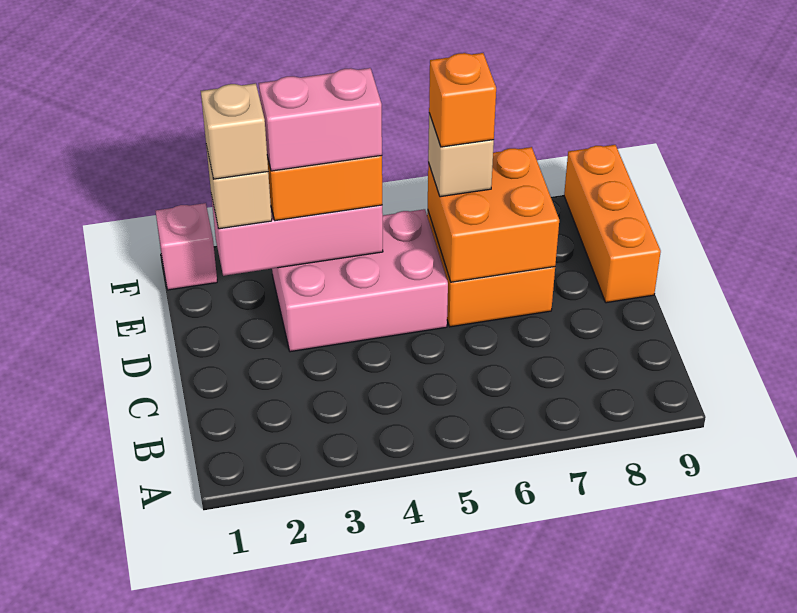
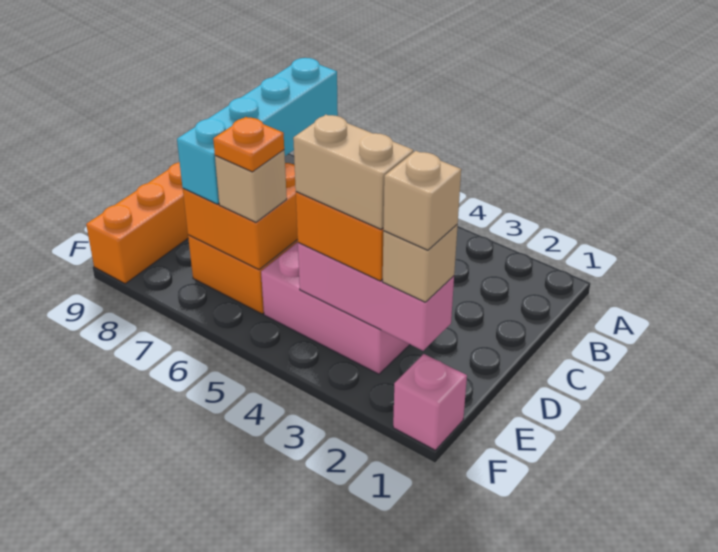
none -> cyan 1x4 brick [177,58,338,204]
pink 1x2 brick [259,68,382,171] -> tan 1x2 brick [293,115,413,229]
orange 1x1 brick [429,53,496,147] -> orange 1x1 plate [213,117,284,172]

